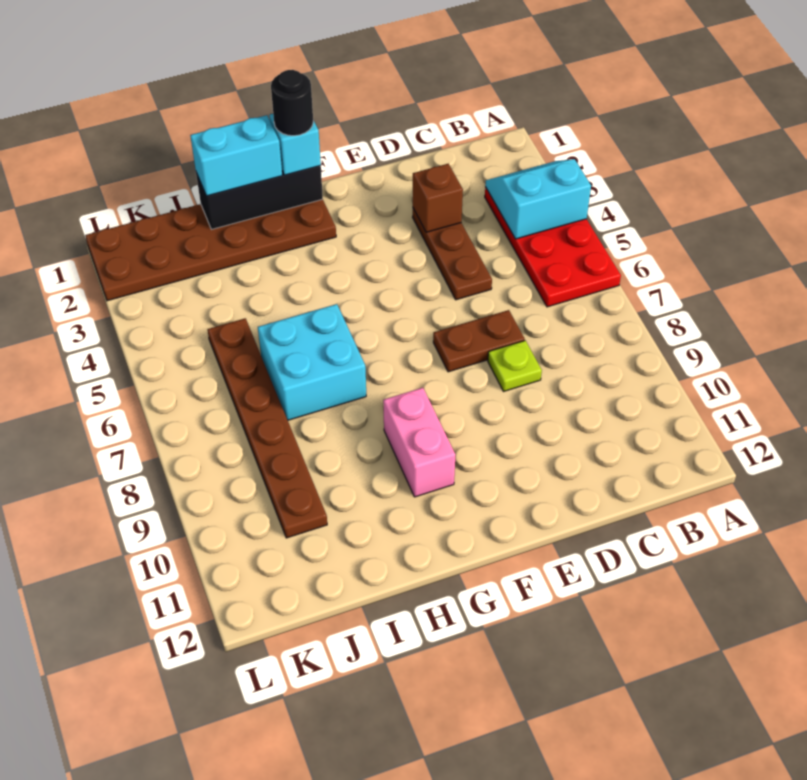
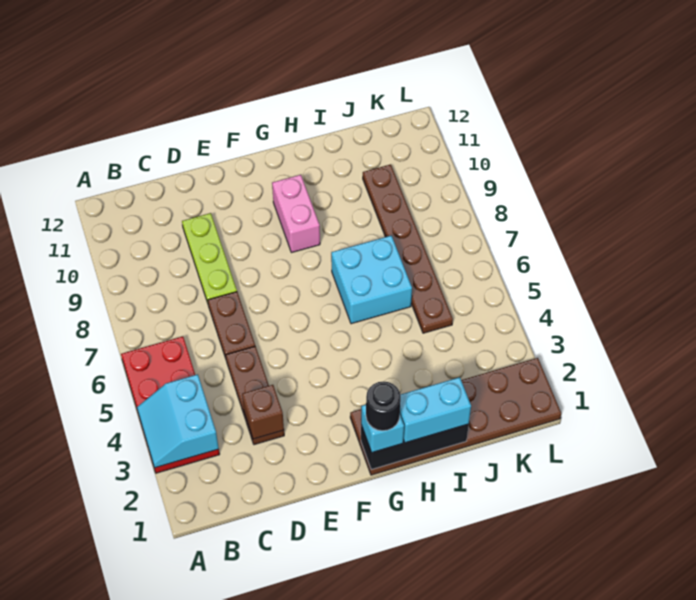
cyan 2x2 slope [485,159,591,239] -> cyan 2x2 slope turned to [137,374,219,468]
brown 1x2 plate [433,310,525,372] -> brown 1x2 plate turned to [208,292,255,358]
lime 1x1 plate [488,340,542,392] -> lime 1x3 plate [182,213,237,303]

